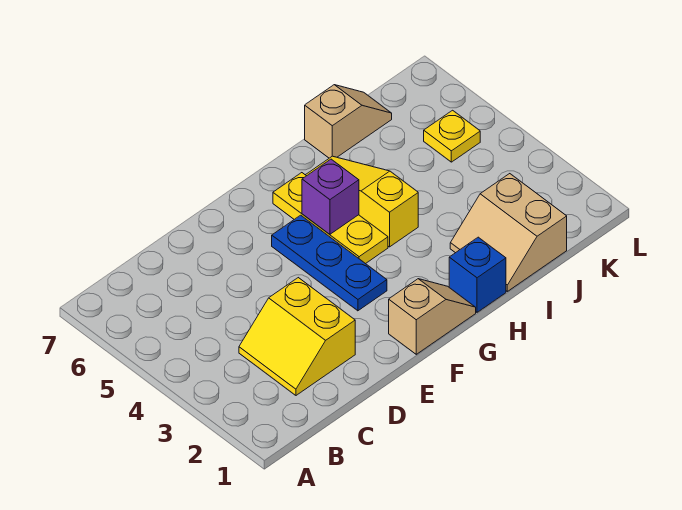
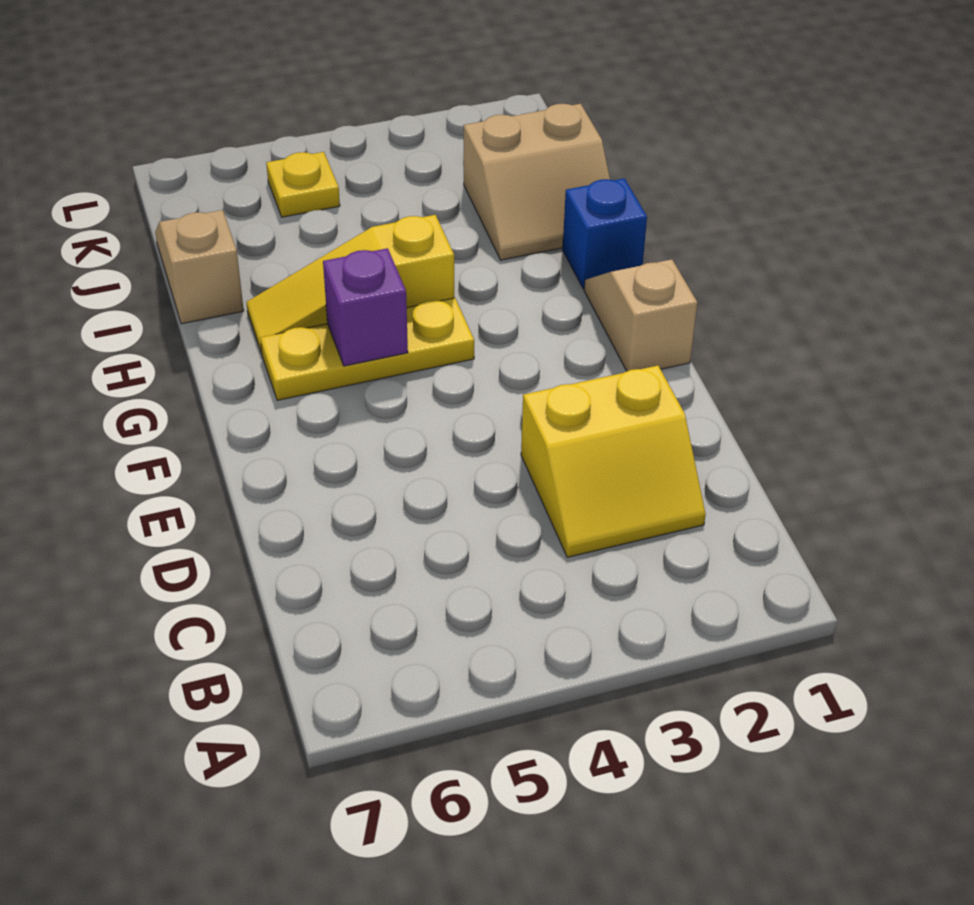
blue 1x3 plate [272,215,387,311] -> none

